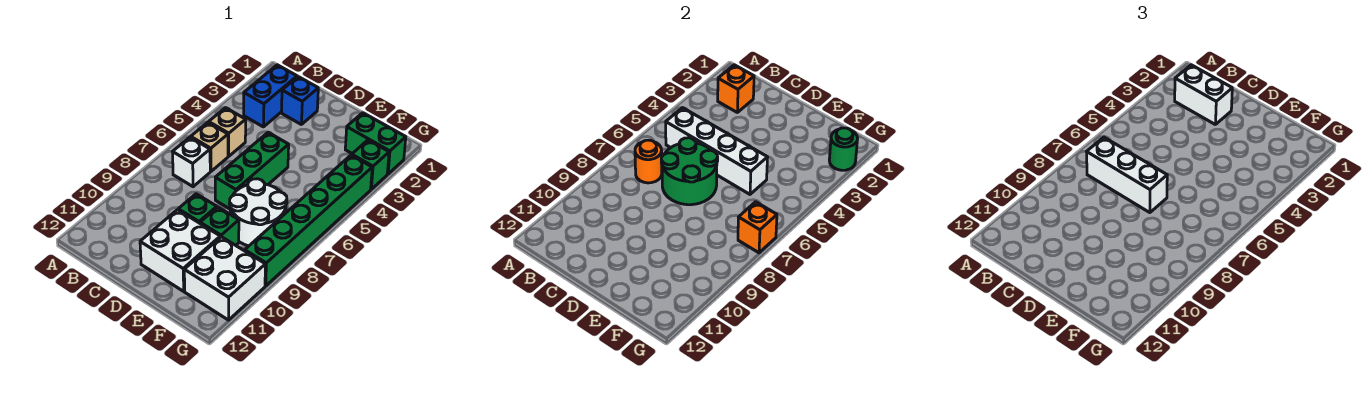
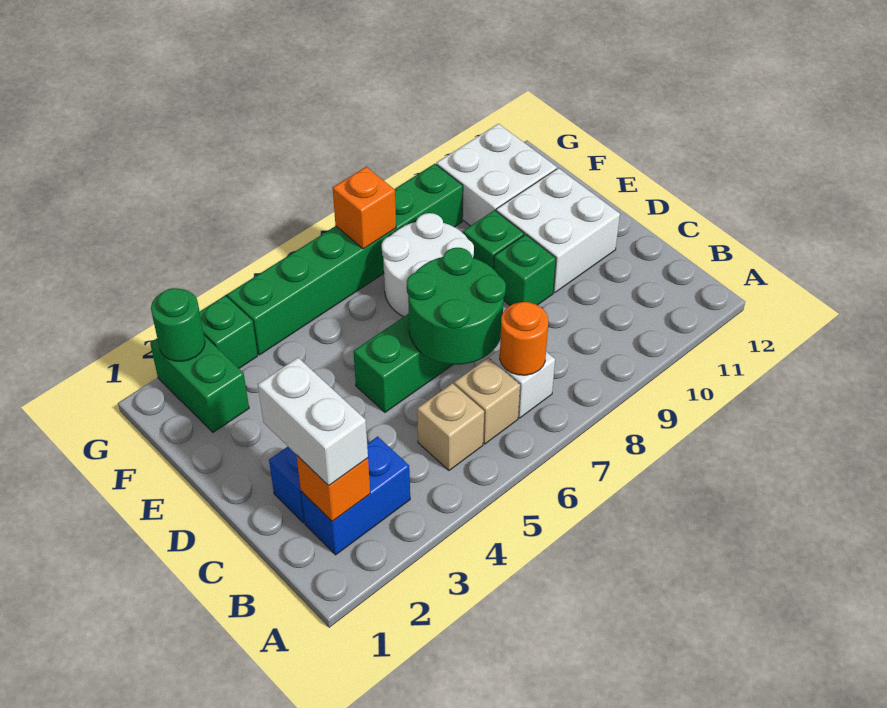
white 1x4 brick [666,108,768,194] -> none
white 1x3 brick [1087,137,1167,213] -> none

